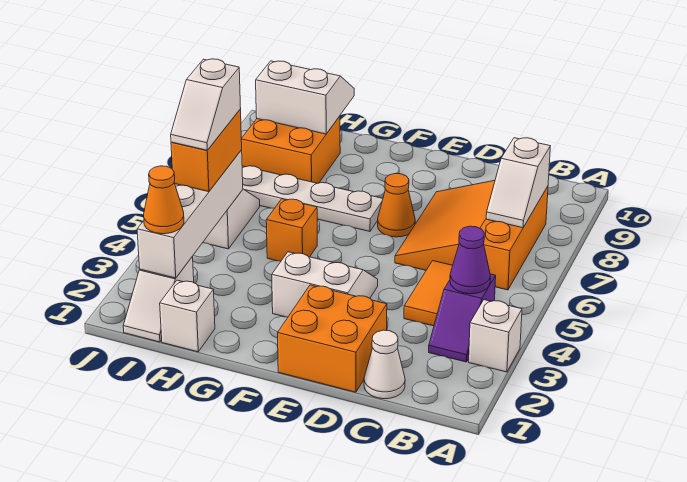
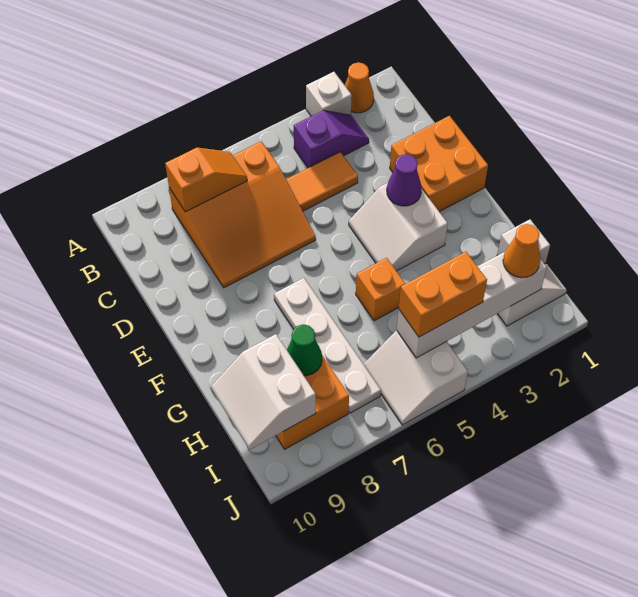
purple 1x1 cone [450,226,490,294] -> purple 1x1 cone moved to [387,154,422,206]
white 1x2 slope [486,138,550,228] -> orange 1x2 slope [165,148,247,212]
white 1x1 cone [364,330,405,399] -> none
orange 1x1 cone [378,174,415,237] -> orange 1x1 cone moved to [345,62,374,113]
none -> green 1x1 cone [287,324,322,376]
white 1x2 slope [171,59,241,150] -> none

